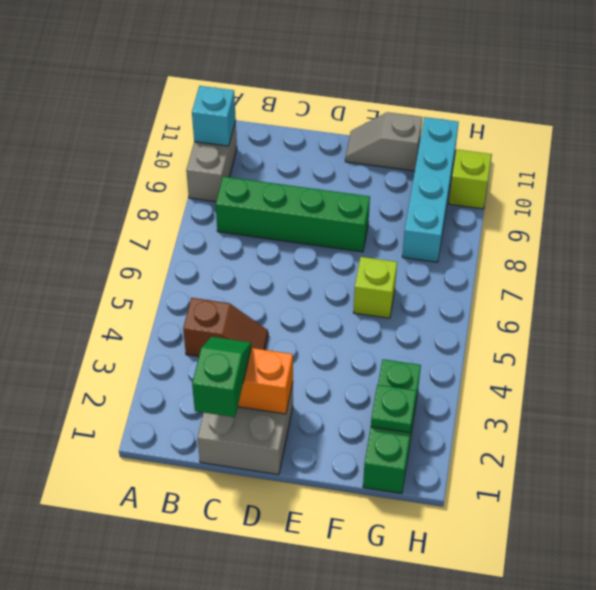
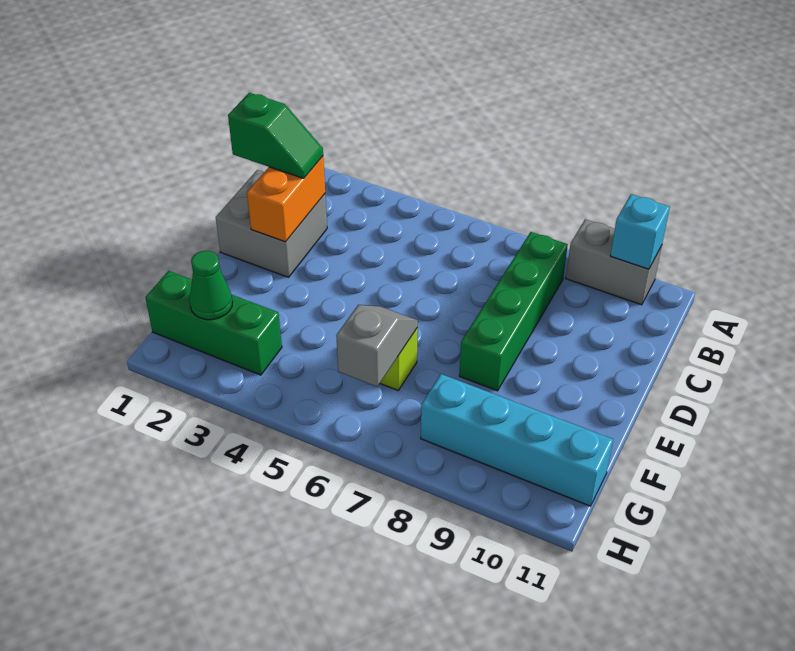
brown 1x2 slope [183,298,268,357] -> none
grey 1x2 slope [345,112,422,171] -> grey 1x2 slope moved to [336,305,418,387]
green 1x1 plate [371,385,417,433] -> green 1x1 cone [189,251,232,320]
lime 1x1 brick [449,149,492,209] -> none

